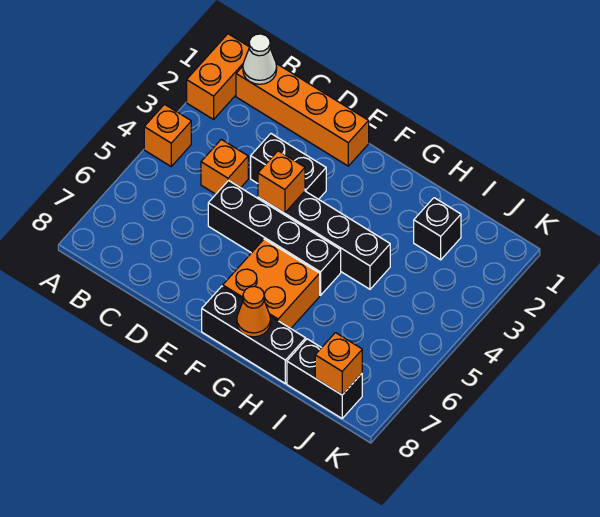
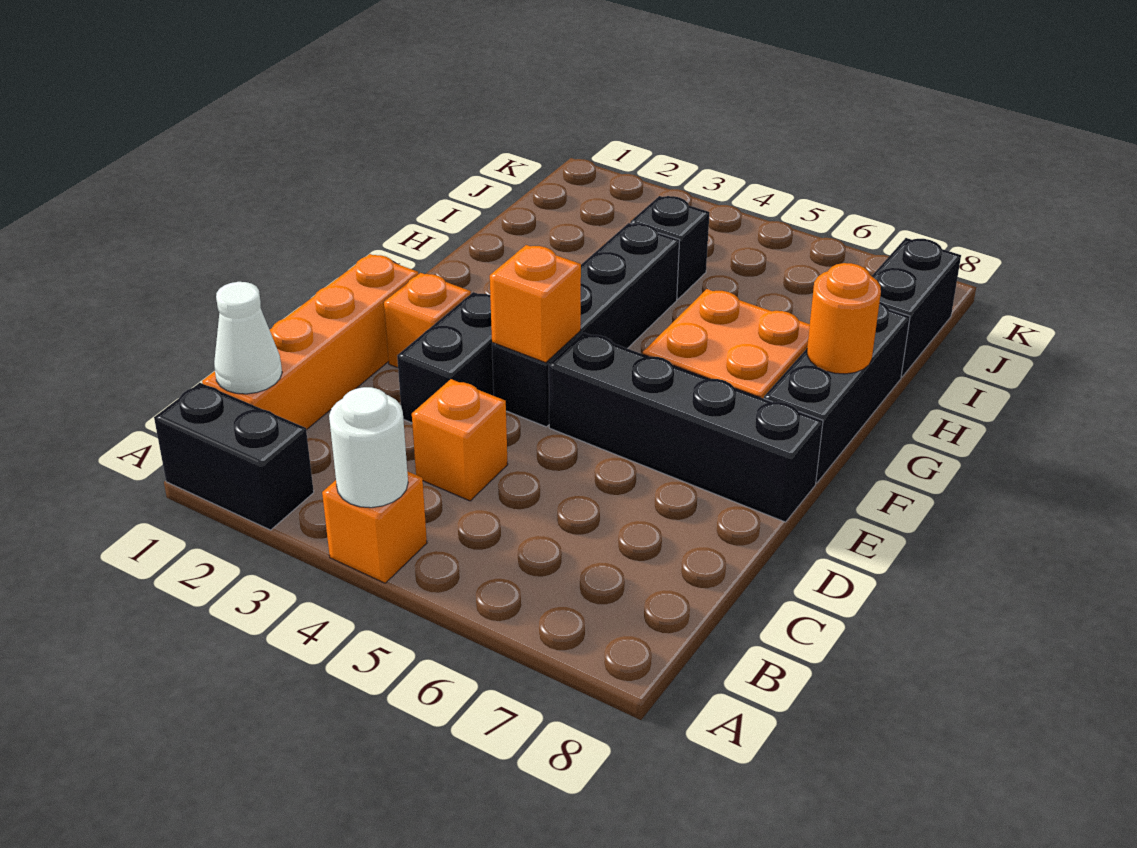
orange 1x2 brick [187,34,249,119] -> black 1x2 brick [154,383,314,530]
none -> white 1x1 round brick [329,387,408,508]
black 1x4 brick [208,181,341,295] -> black 1x4 brick turned to [549,332,823,522]
orange 1x1 cone [237,286,270,337] -> orange 1x1 round brick [807,263,881,374]
black 1x1 brick [414,198,461,260] -> black 1x1 brick moved to [630,196,710,299]
orange 1x1 brick [315,333,362,395] -> orange 1x1 brick moved to [384,273,471,368]

